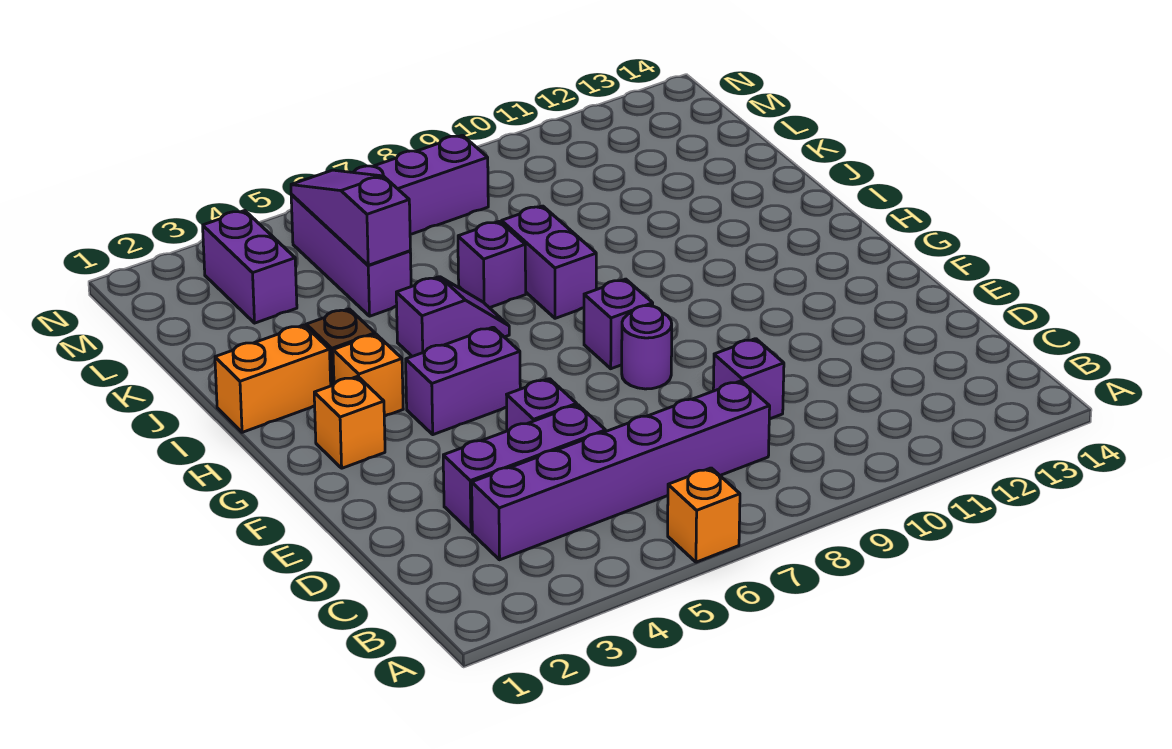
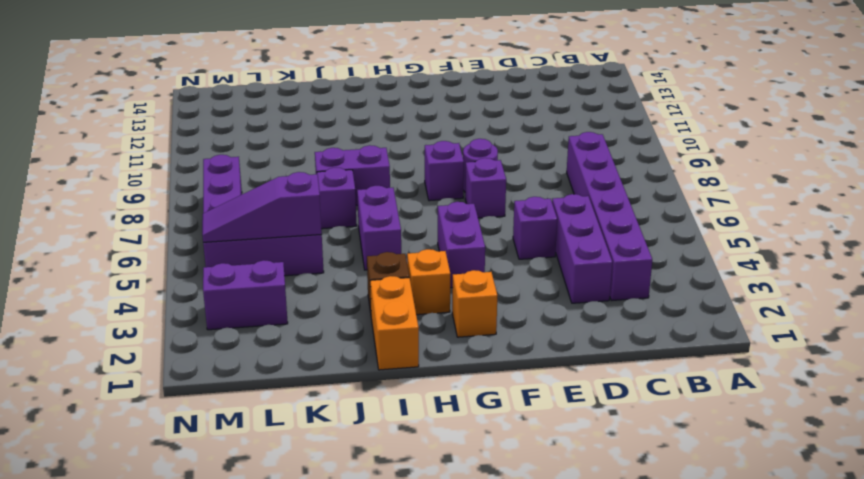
orange 1x1 brick [668,468,740,562] -> none
purple 1x1 brick [713,339,784,419] -> purple 1x1 brick moved to [465,158,506,218]
purple 1x2 slope [396,277,509,356] -> purple 1x2 brick [357,186,401,270]

